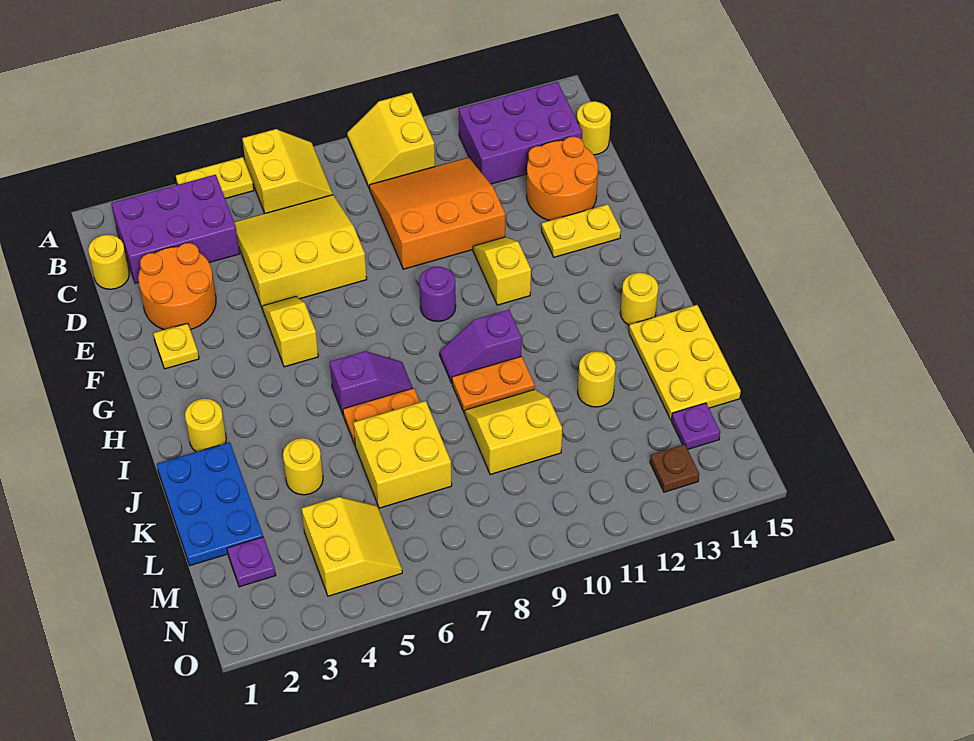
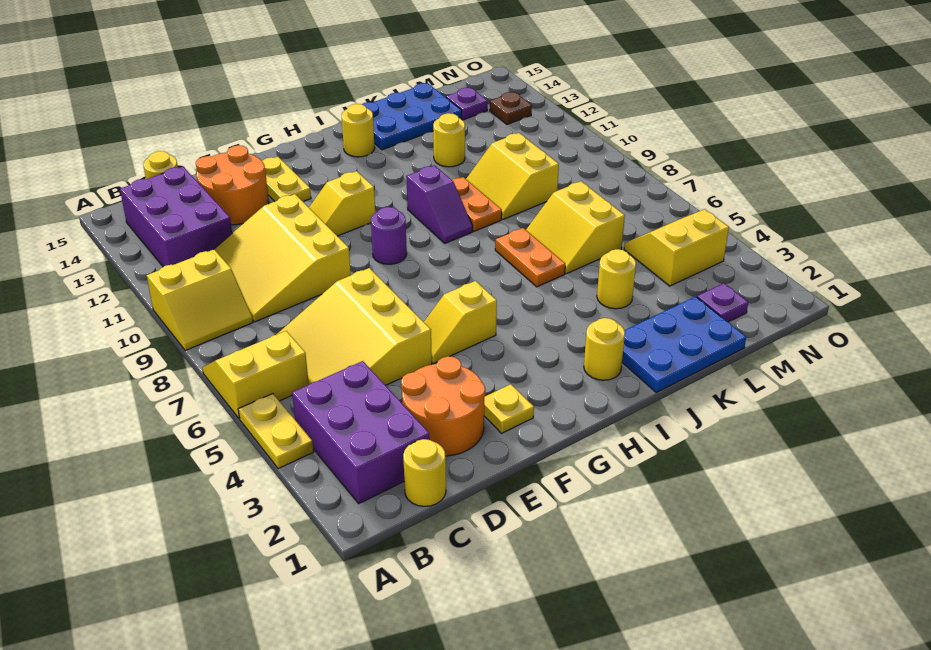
orange 3x3 slope [369,157,505,269] -> yellow 3x3 slope [214,194,351,322]
purple 1x2 slope [330,351,413,414] -> none
yellow 2x3 plate [629,305,741,419] -> blue 2x3 plate [362,83,462,150]
yellow 2x2 brick [354,401,452,508] -> yellow 2x2 slope [526,181,625,274]

